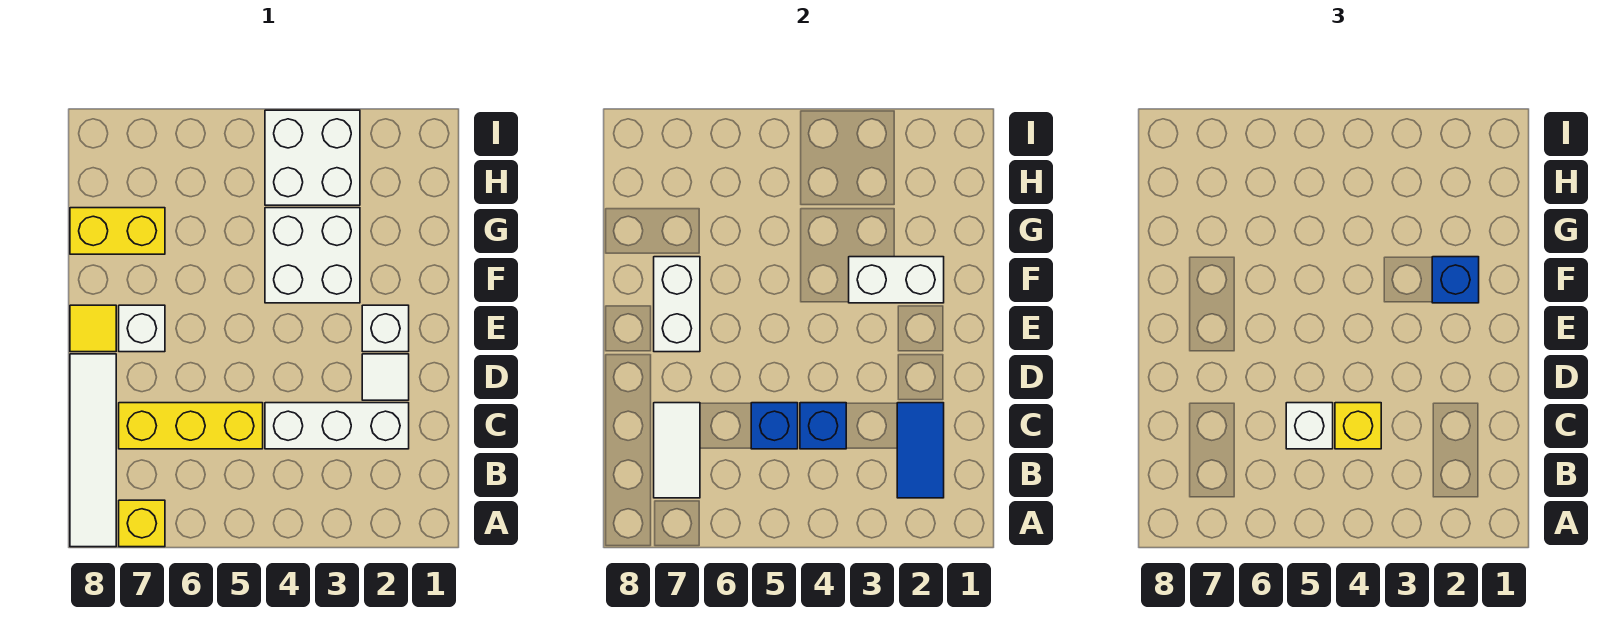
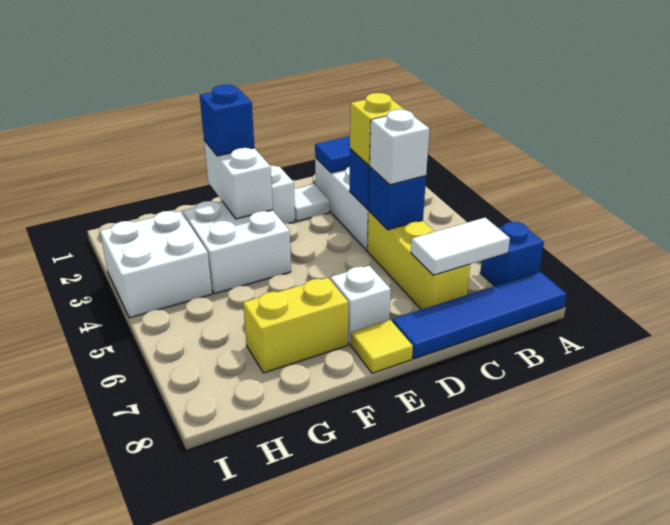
yellow 1x1 brick [119,500,165,547] -> blue 1x1 brick [480,222,544,286]
white 1x4 tile [70,354,116,547] -> blue 1x4 tile [392,272,567,359]
white 1x2 brick [654,257,700,352] -> none
yellow 1x2 brick [70,208,165,254] -> yellow 1x2 brick turned to [243,278,348,373]

